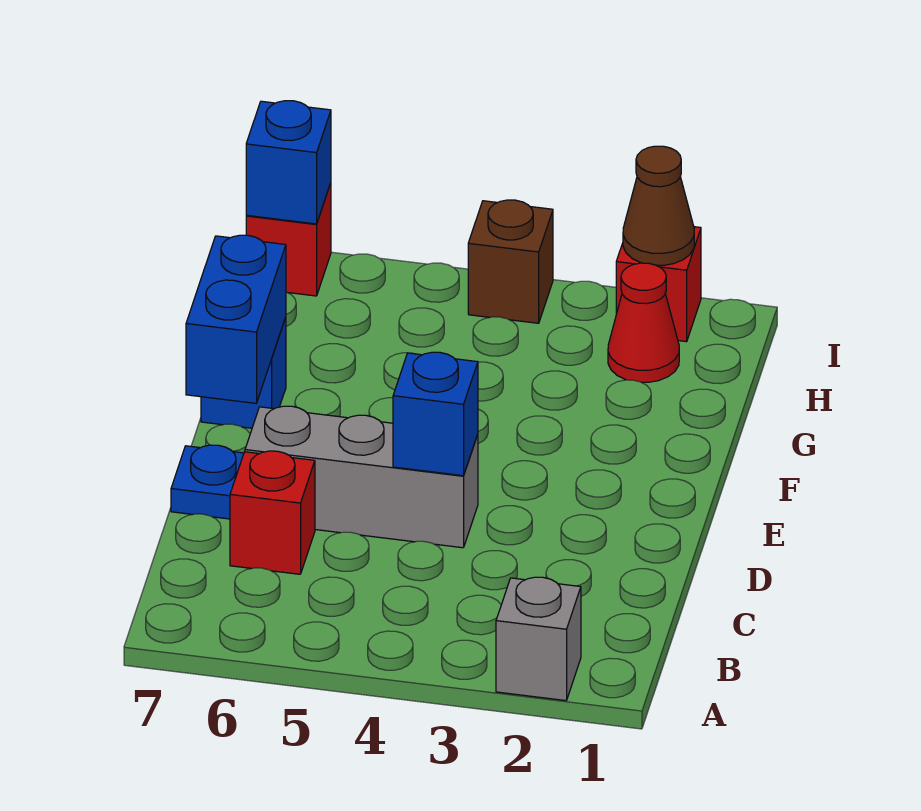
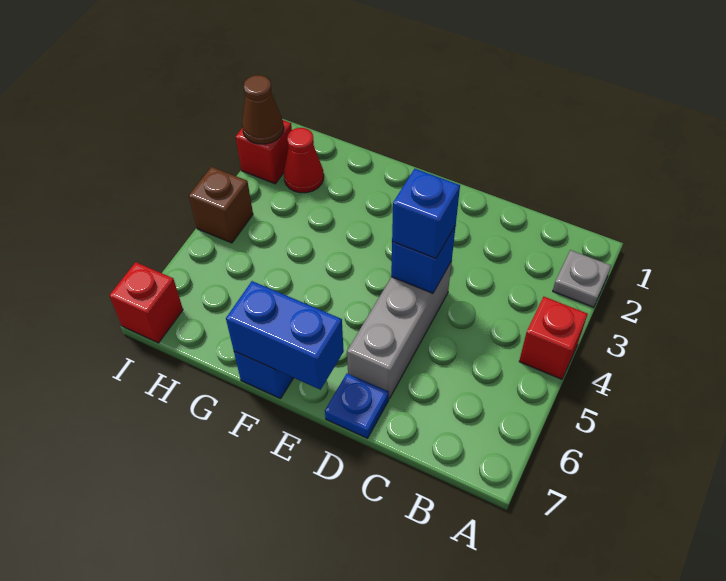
grey 1x1 brick [496,577,581,701] -> grey 1x1 plate [553,250,611,307]
red 1x1 brick [230,451,315,574] -> red 1x1 brick moved to [519,297,588,379]
blue 1x1 brick [246,101,331,224] -> blue 1x1 brick moved to [392,169,460,258]

